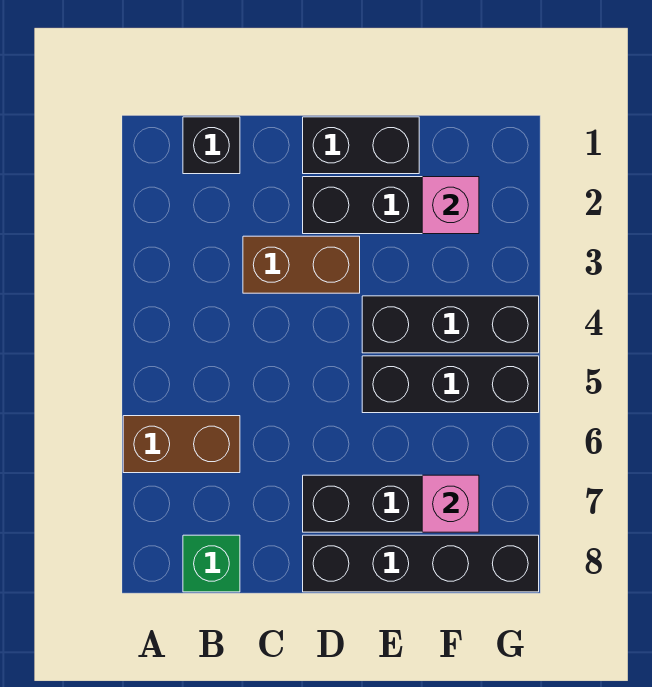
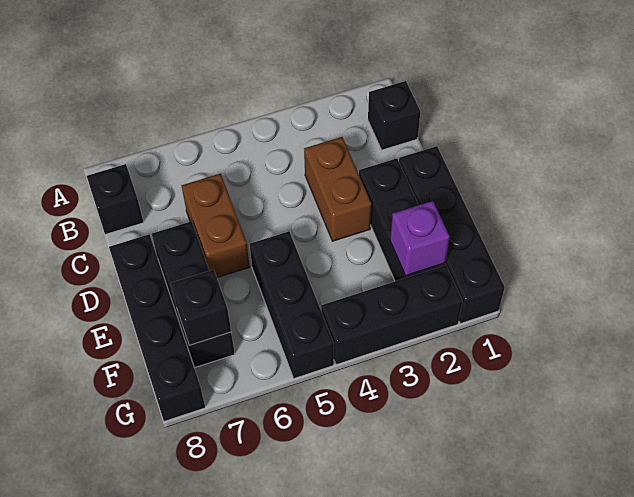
brown 1x2 brick [123,416,240,473] -> brown 1x2 brick moved to [182,174,250,278]
green 1x1 brick [183,535,240,592] -> black 1x1 brick [87,164,144,234]
black 1x2 brick [303,117,419,174] -> black 1x4 brick [399,146,505,324]
black 1x3 brick [362,296,539,353] -> black 1x3 brick turned to [321,265,463,365]
pink 1x1 brick [422,177,479,234] -> purple 1x1 brick [390,201,450,276]
pink 1x1 brick [422,475,479,532] -> black 1x1 brick [171,270,231,345]

